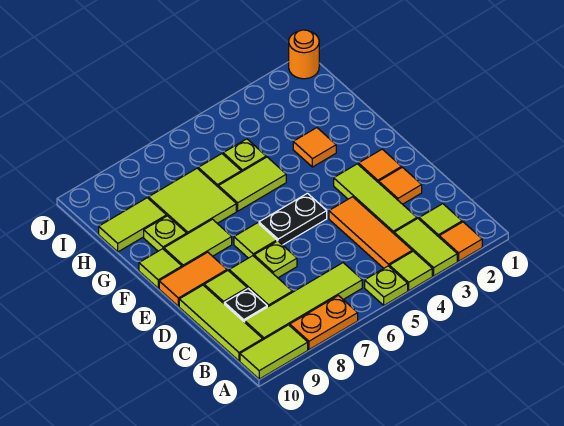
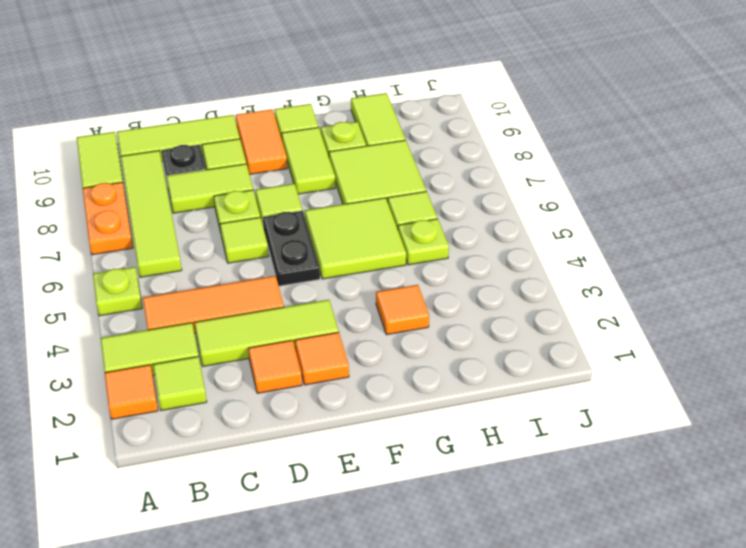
lime 1x1 tile [389,251,432,291] -> lime 1x1 tile moved to [220,217,269,263]
lime 1x2 tile [218,157,286,211] -> lime 2x2 tile [305,198,406,279]
orange 1x1 round brick [289,30,319,79] -> none

